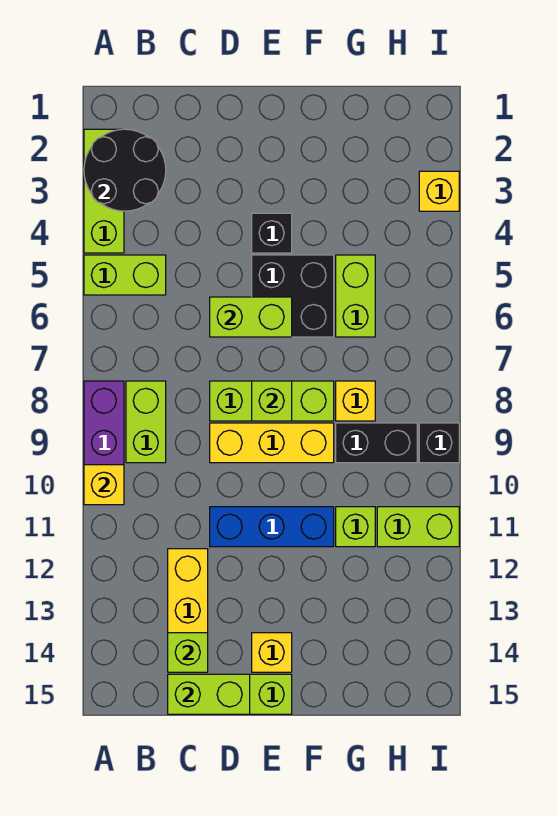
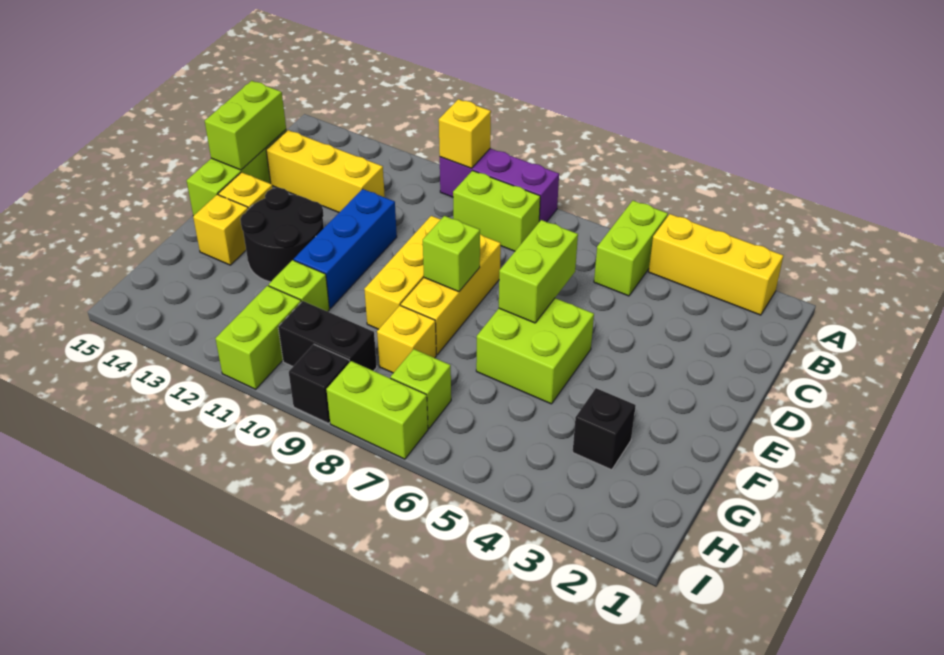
lime 1x3 brick [84,129,124,253] -> yellow 1x3 brick [649,214,783,315]
black 2x2 round brick [84,129,166,211] -> black 2x2 round brick moved to [240,188,324,282]
lime 1x1 brick [168,633,208,672] -> lime 1x1 brick moved to [391,349,451,428]
lime 1x3 brick [210,381,334,421] -> yellow 1x3 brick [401,234,501,354]
black 1x1 brick [252,213,292,253] -> black 1x1 brick moved to [573,388,636,470]
black 2x2 brick [252,255,334,337] -> lime 2x2 brick [476,298,594,404]
lime 1x2 brick [336,255,375,337] -> lime 1x2 brick moved to [326,361,428,459]
black 1x2 brick [336,423,417,463] -> black 1x2 brick turned to [278,301,377,371]
yellow 1x1 brick [419,171,459,211] -> yellow 1x1 brick moved to [193,195,248,265]

